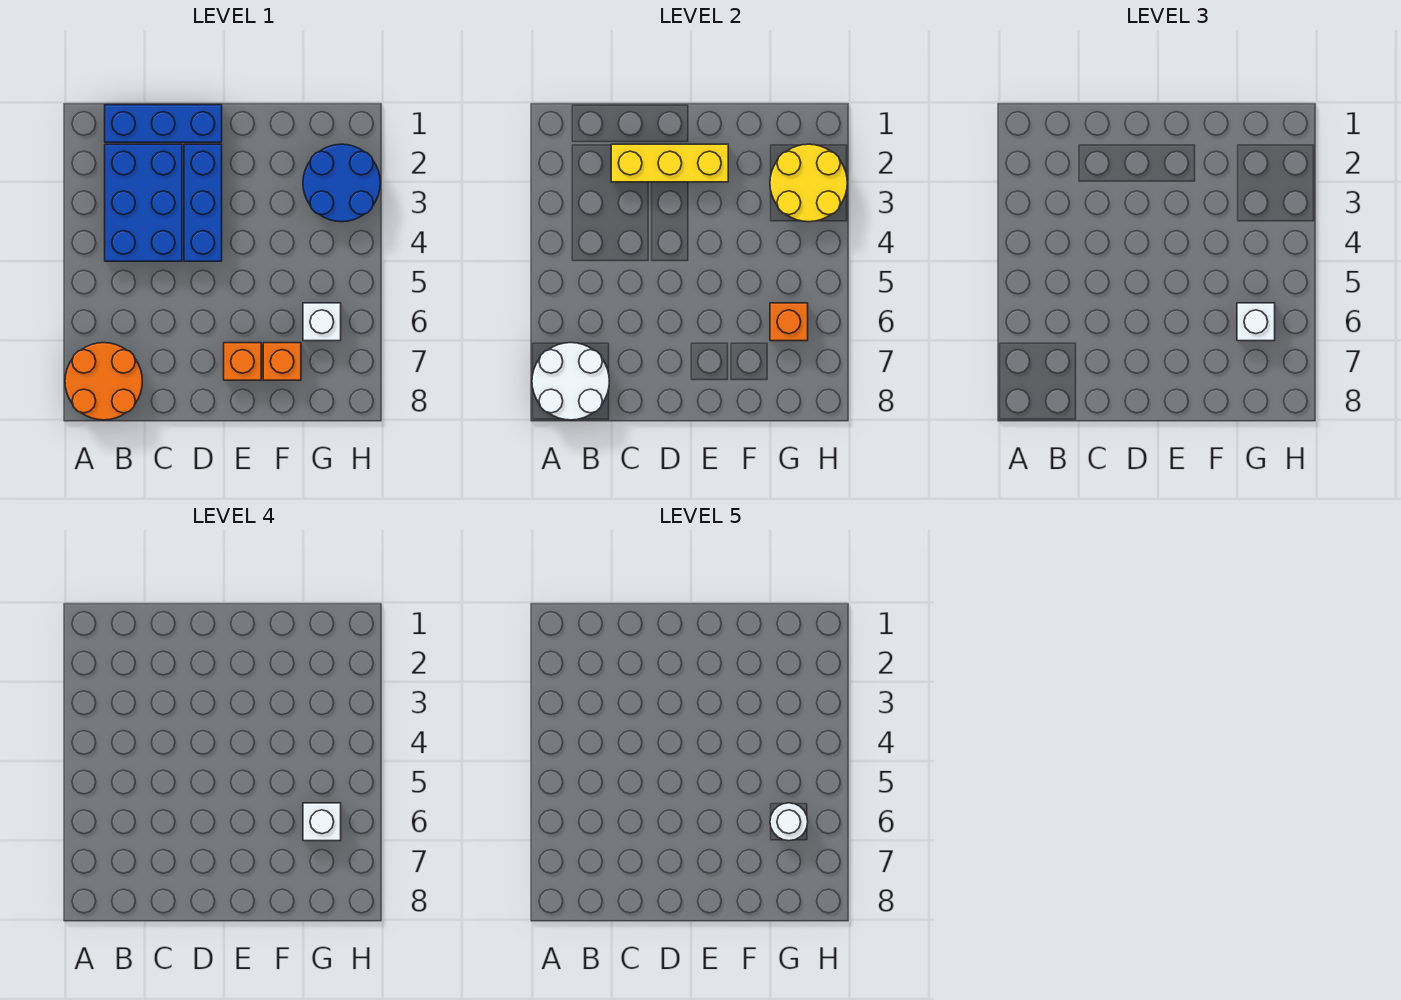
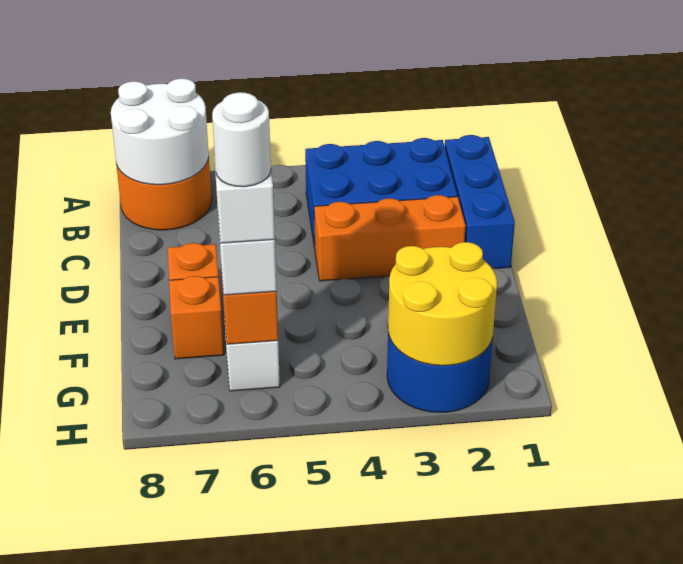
yellow 1x3 brick [611,144,728,182] -> none
blue 1x3 brick [184,144,222,261] -> orange 1x3 brick [314,195,466,281]

